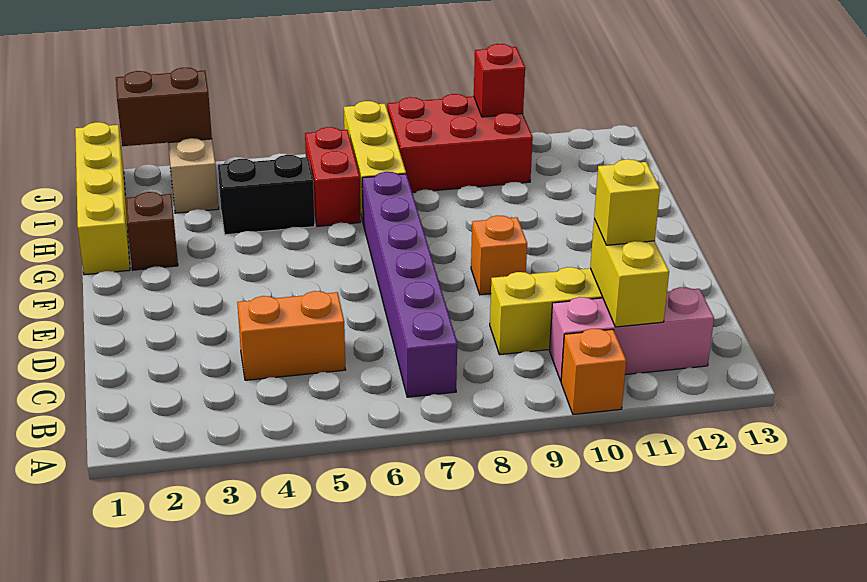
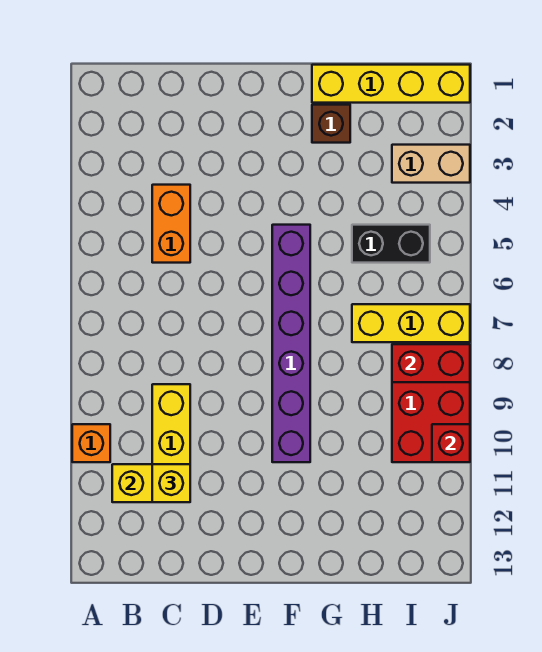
purple 1x6 brick [362,172,457,397] -> purple 1x6 brick turned to [272,225,310,462]
pink 1x3 brick [549,287,714,381] -> none
orange 1x1 brick [471,215,527,295] -> none
black 1x2 brick [218,155,315,235] -> black 1x2 brick turned to [352,225,430,263]
red 1x2 brick [305,127,361,226] -> red 1x2 brick moved to [392,344,470,382]
brown 1x2 brick [116,68,212,146] -> none

